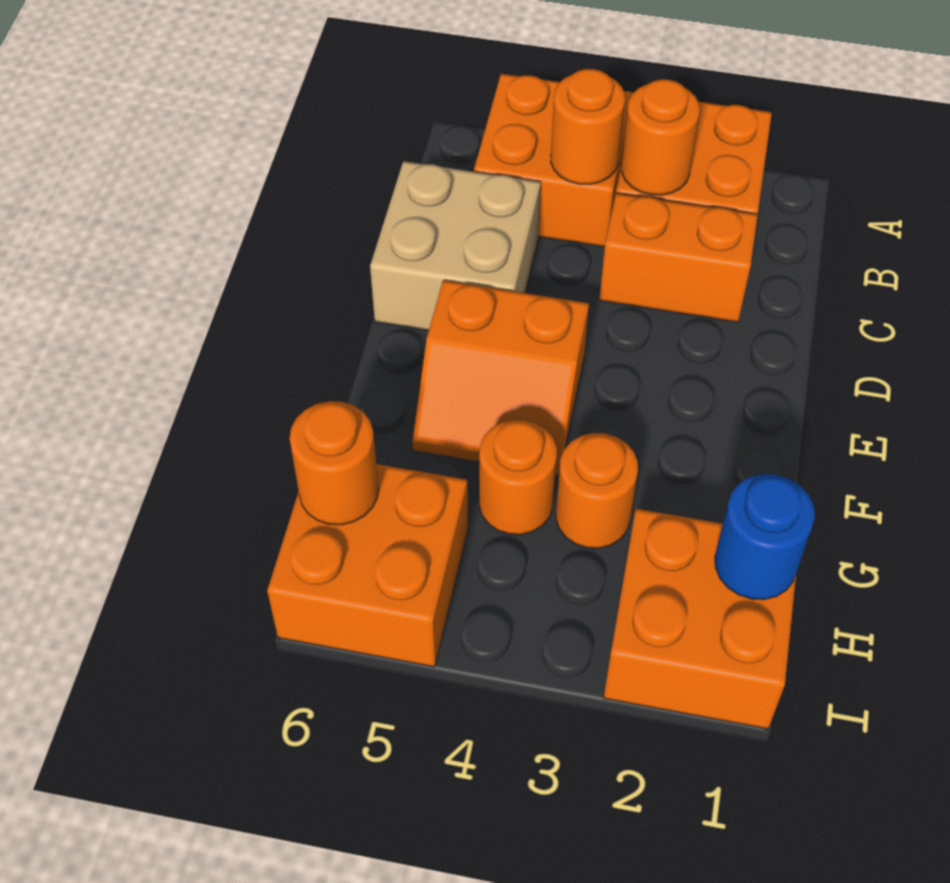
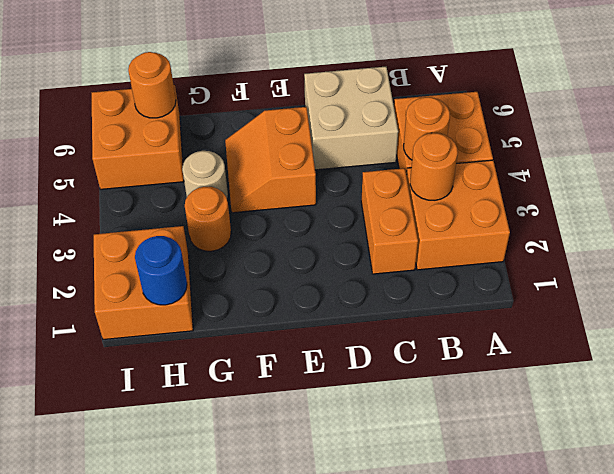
orange 1x1 round brick [479,420,557,535] -> tan 1x1 round brick [182,151,228,201]

